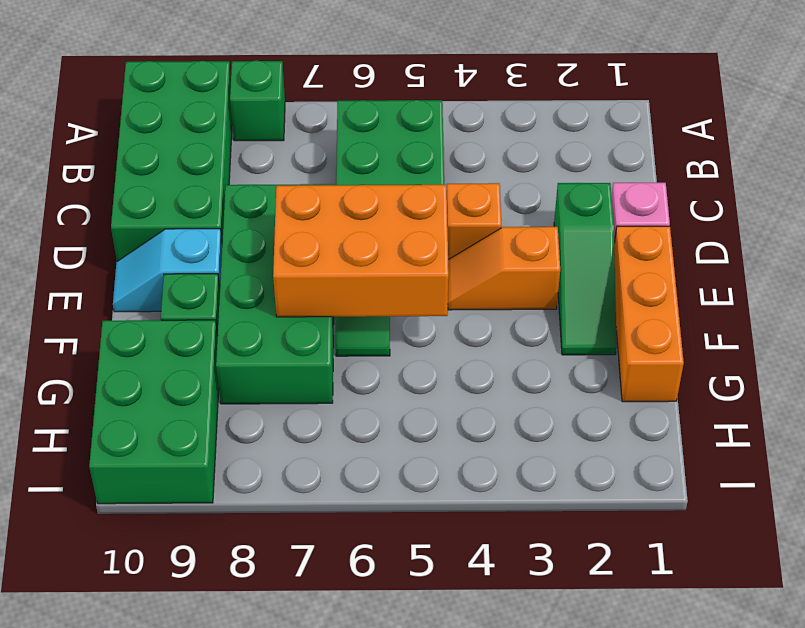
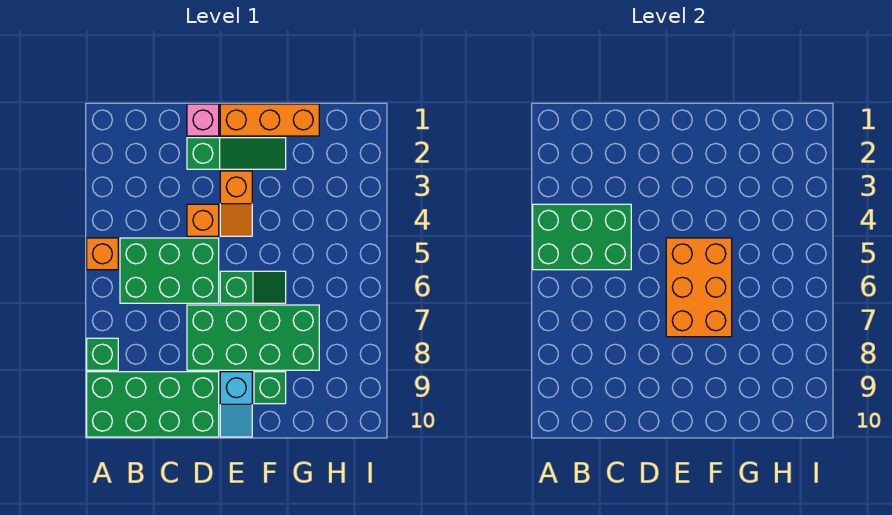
none -> orange 1x1 brick [87,238,118,270]
green 2x3 brick [89,320,219,504] -> green 2x3 brick moved to [533,204,631,270]

